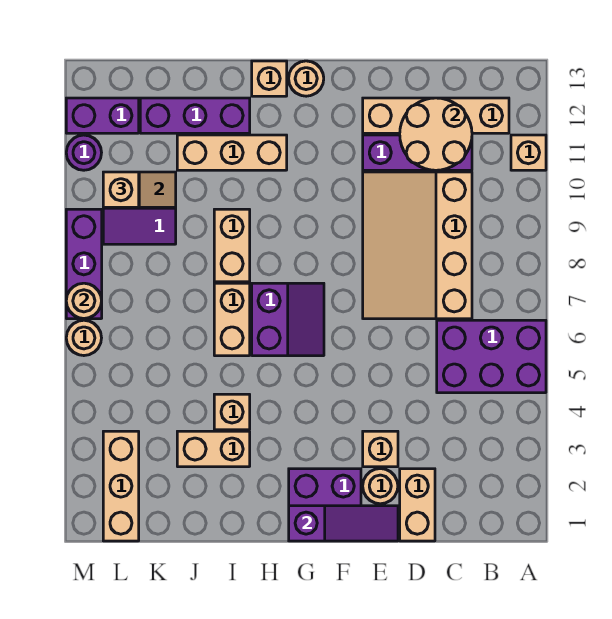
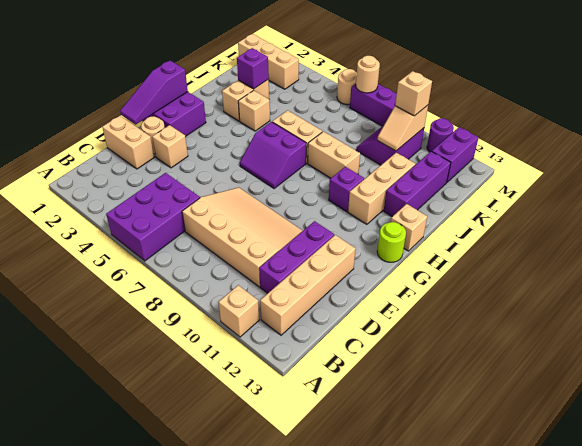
tan 2x2 round brick [400,98,472,170] -> none
tan 1x1 round brick [289,61,324,96] -> lime 1x1 round brick [377,222,406,262]
none -> purple 1x1 brick [329,167,364,212]
none -> purple 1x1 brick [237,48,269,89]

